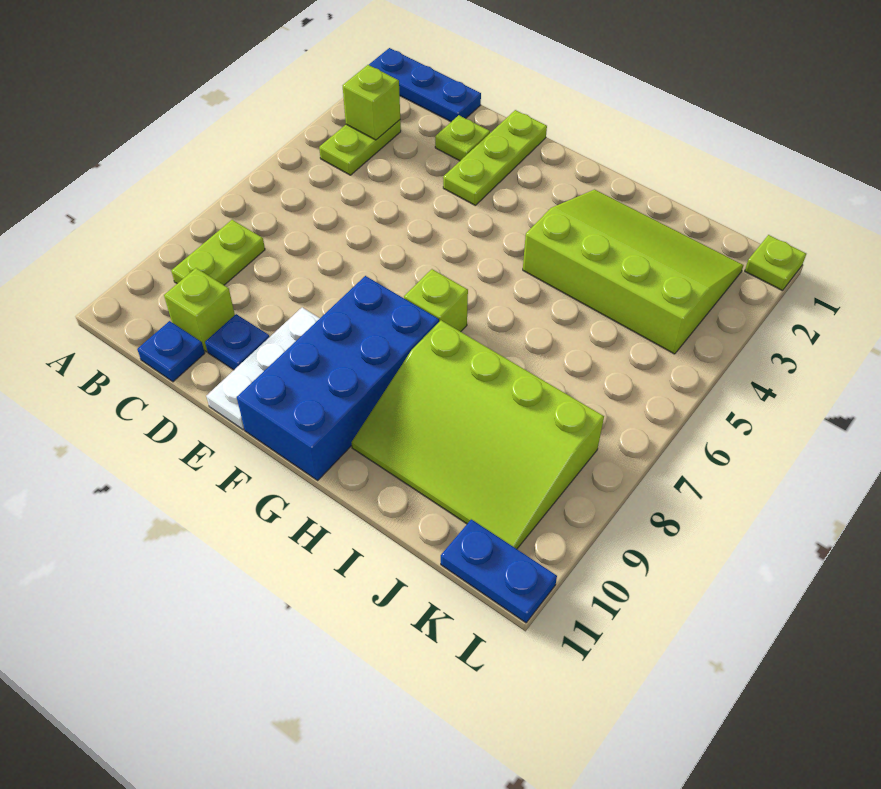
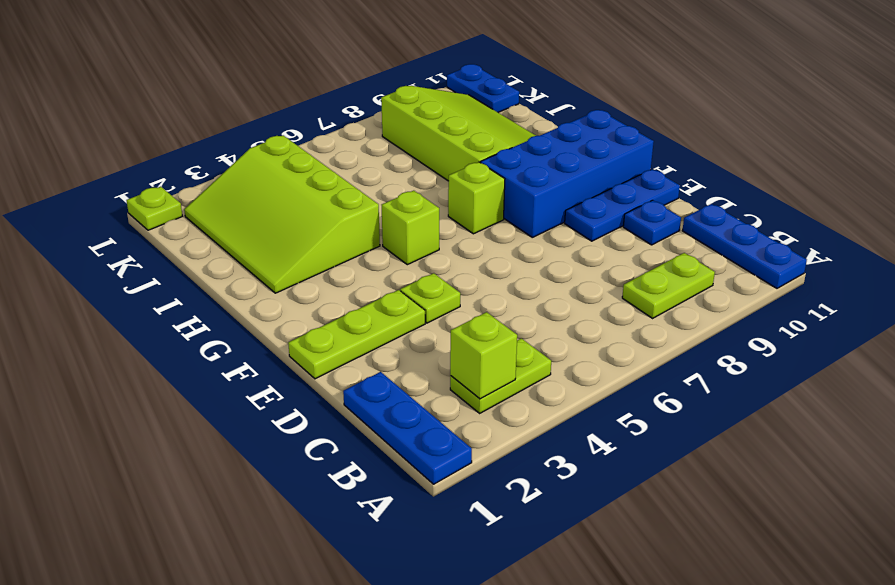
lime 1x1 brick [164,268,235,352] -> lime 1x1 brick moved to [382,191,439,265]
blue 1x1 plate [137,321,205,382] -> blue 1x3 plate [682,204,807,288]
lime 1x1 plate [435,115,490,161] -> lime 1x1 plate moved to [400,273,460,323]
white 1x3 plate [206,307,320,430] -> blue 1x3 plate [565,169,680,241]

